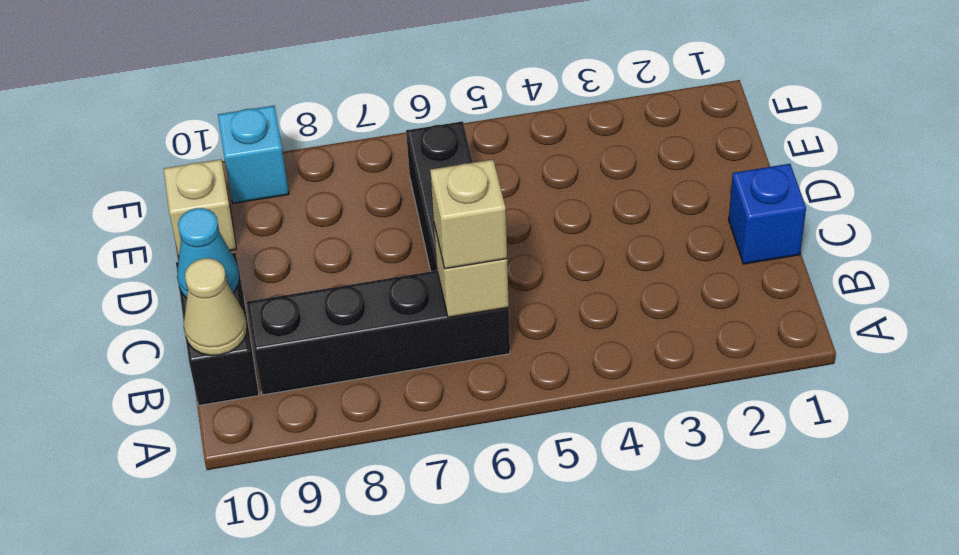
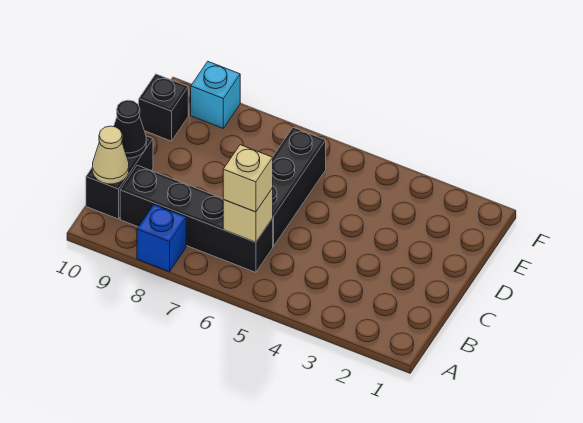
blue 1x1 brick [729,164,806,264] -> blue 1x1 brick moved to [137,205,186,272]
cyan 1x1 cone [177,208,239,298] -> black 1x1 cone [114,100,146,158]
tan 1x1 brick [164,159,236,256] -> black 1x1 brick [139,74,188,141]

